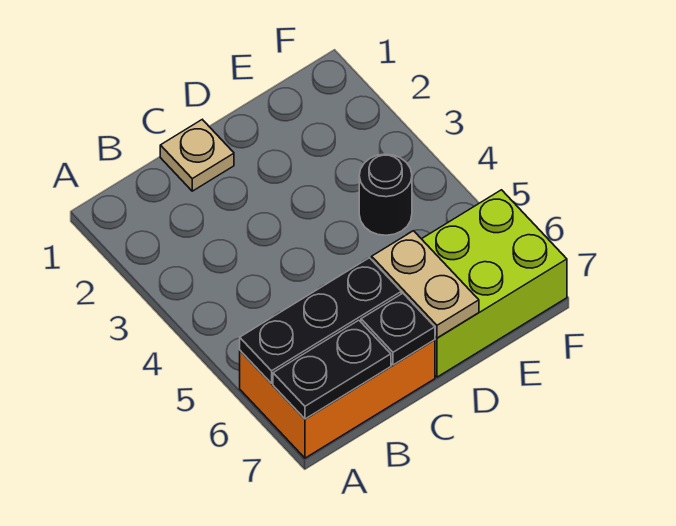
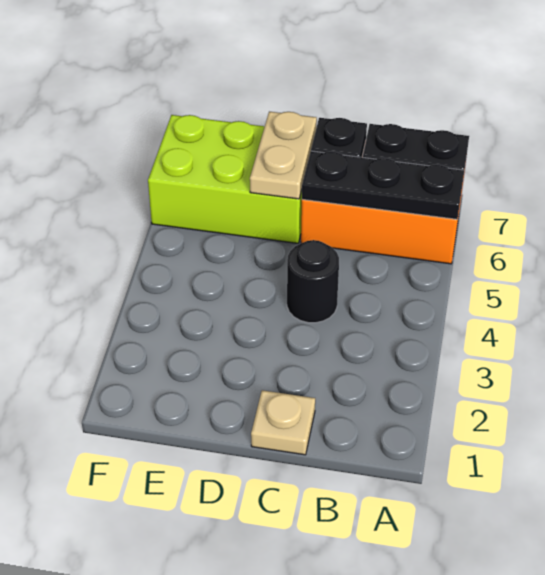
black 1x1 round brick [359,154,412,235] -> black 1x1 round brick moved to [287,240,339,323]

